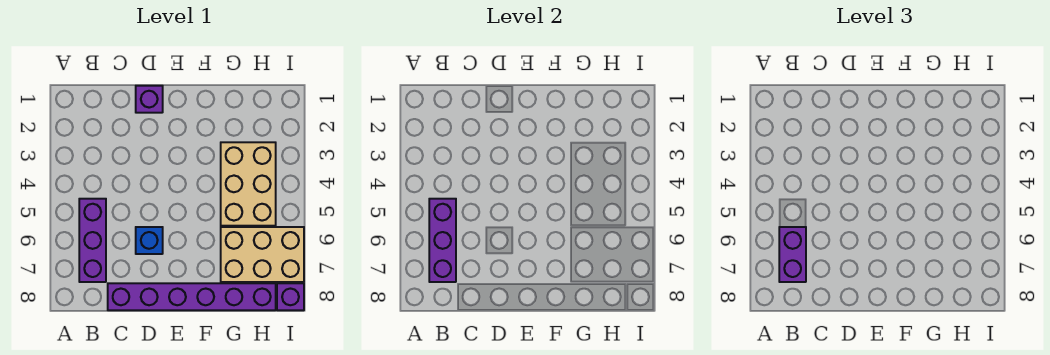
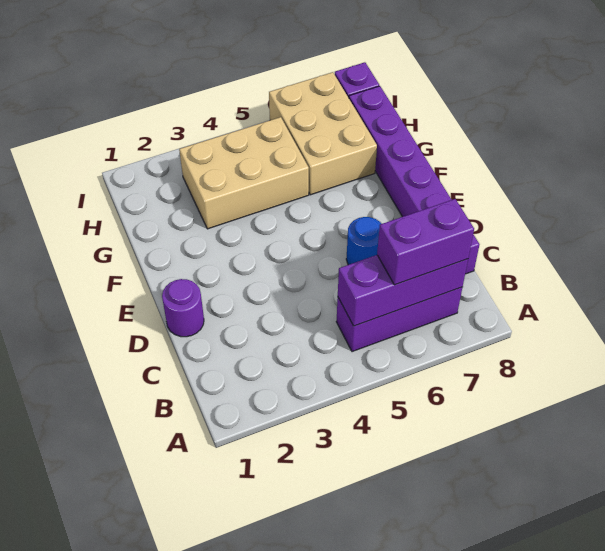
purple 1x1 brick [136,86,163,113] -> purple 1x1 round brick [162,279,204,337]
blue 1x1 brick [136,227,163,254] -> blue 1x1 round brick [346,217,381,265]

